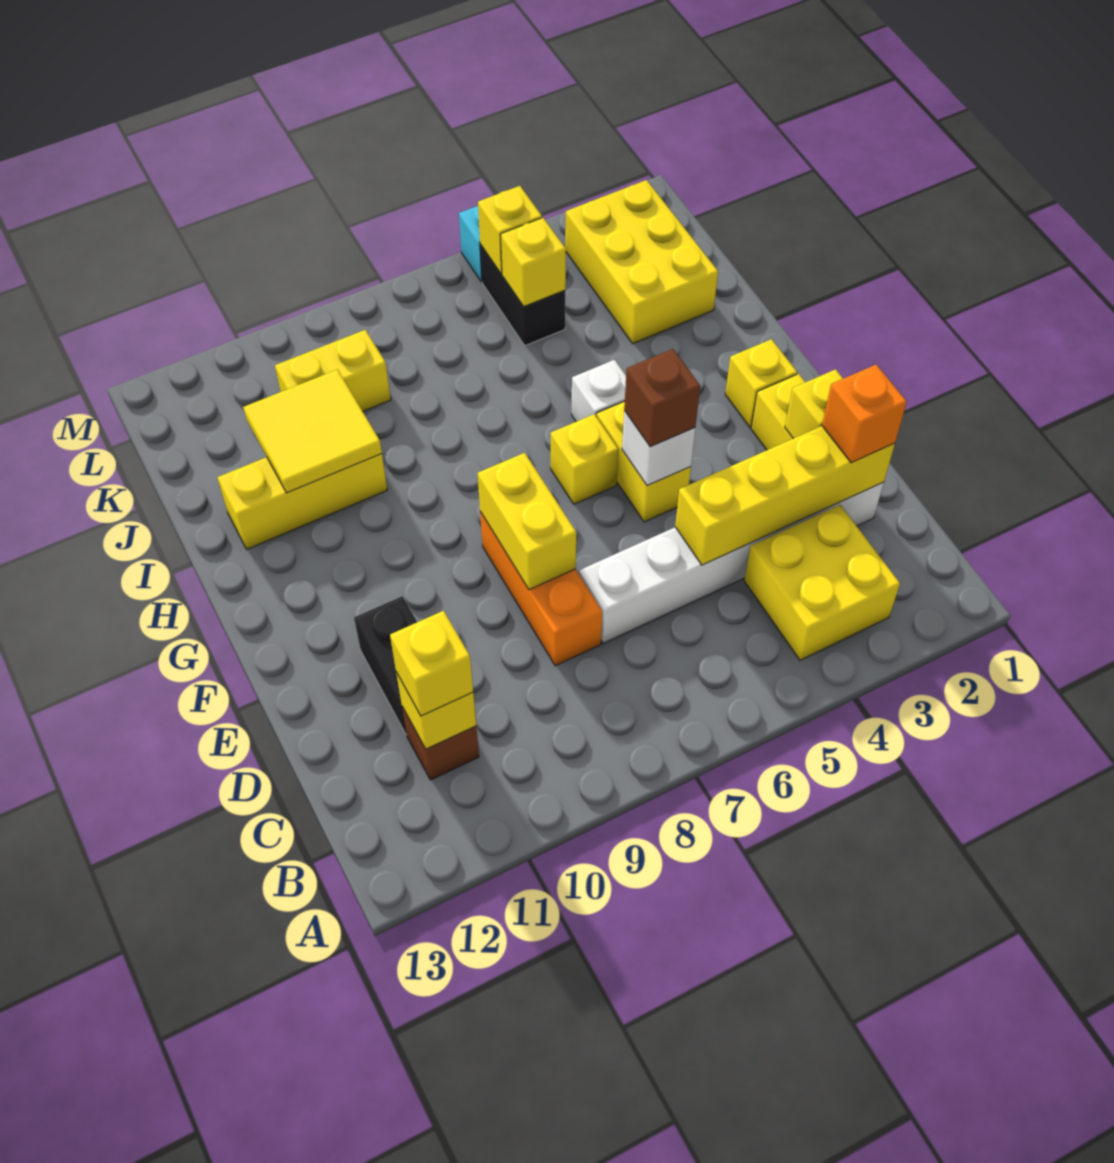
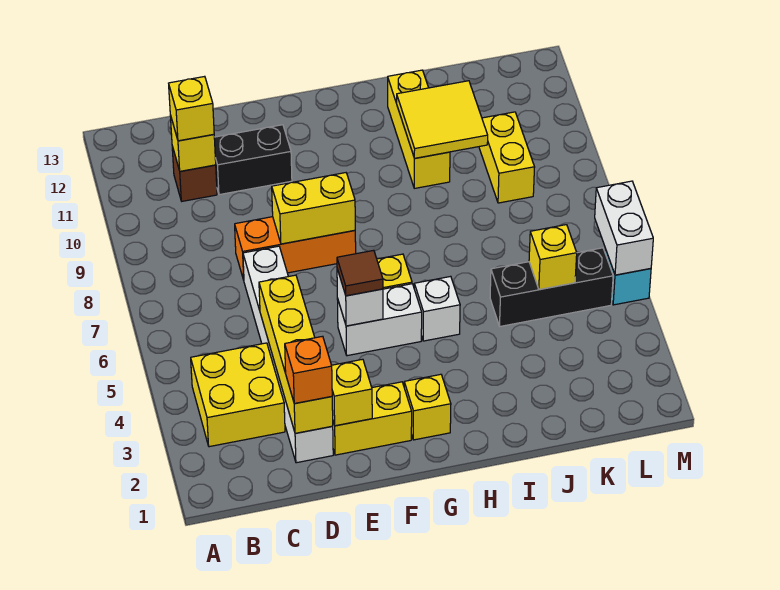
yellow 1x2 brick [597,401,691,522] -> white 1x2 brick [337,284,422,356]
brown 1x1 brick [624,349,700,447] -> brown 1x1 tile [337,250,383,296]
yellow 2x3 brick [565,180,718,344] -> none
black 1x2 brick [480,244,565,346] -> black 1x3 brick [490,248,613,326]
yellow 1x1 brick [478,186,542,274] -> none
none -> white 1x2 brick [595,181,653,275]

